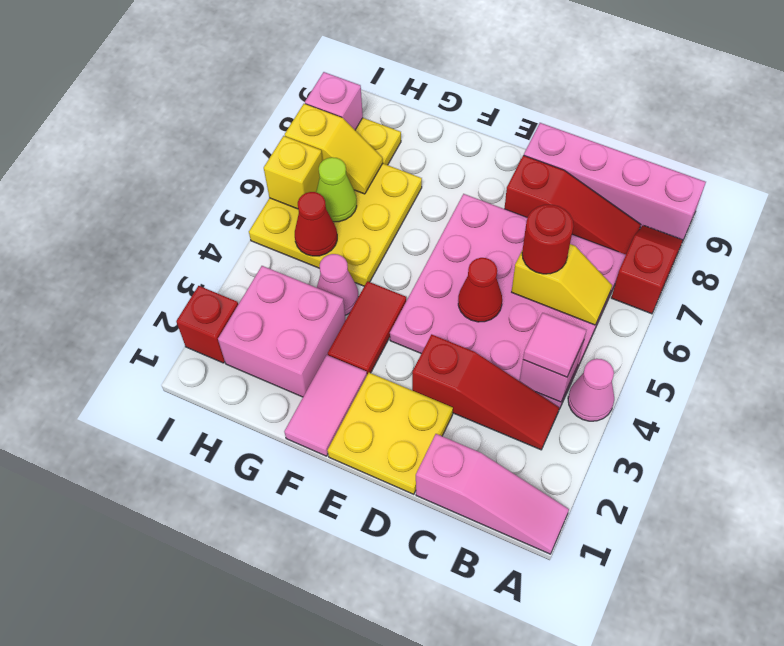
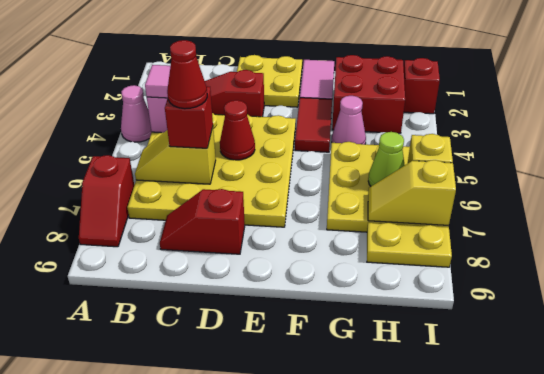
pink 1x3 slope [416,434,569,554] -> none
pink 1x4 brick [524,123,706,240] -> none
pink 4x4 plate [390,194,626,409] -> yellow 4x4 plate [127,113,296,227]
red 1x3 slope [504,155,641,254] -> red 1x2 slope [160,189,245,254]
red 1x1 round brick [522,205,574,274] -> red 1x1 brick [165,86,213,148]
pink 2x2 brick [218,266,346,397] -> red 2x2 brick [332,55,405,133]
red 1x1 cone [295,192,337,256] -> red 1x1 cone moved to [167,40,207,109]
pink 1x1 brick [305,72,363,130] -> none

